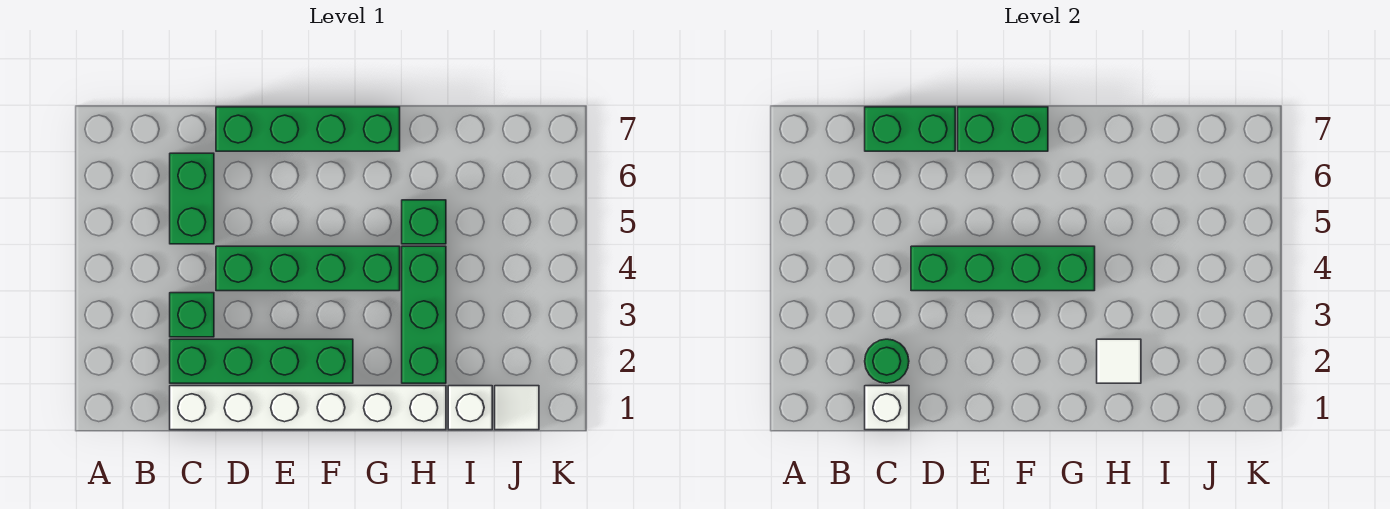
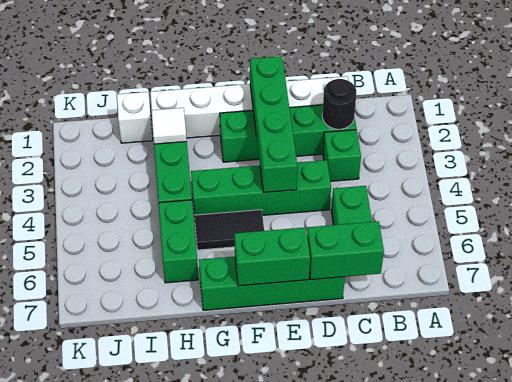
white 1x1 brick [865,386,909,430] -> none
green 1x1 round brick [865,339,909,383] -> black 1x1 round brick [322,79,356,129]
green 1x4 brick [911,246,1095,291] -> green 1x4 brick turned to [250,56,297,192]
none -> black 1x2 tile [195,210,264,250]
green 1x1 brick [402,200,446,244] -> green 1x2 brick [159,200,198,283]
white 1x1 tile [495,386,539,430] -> none

